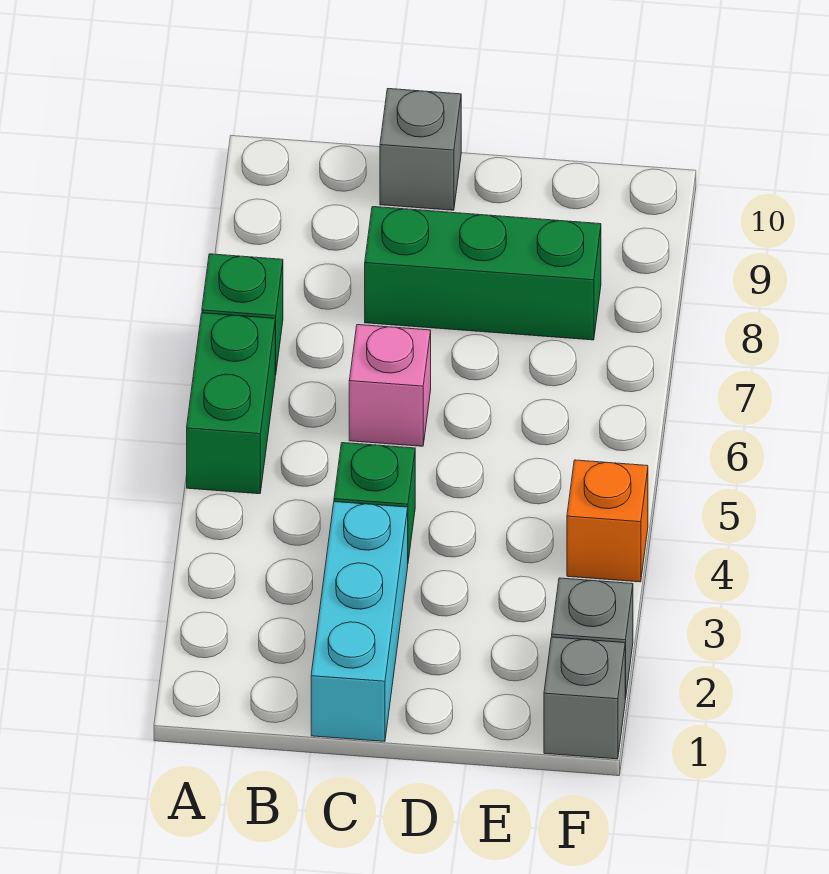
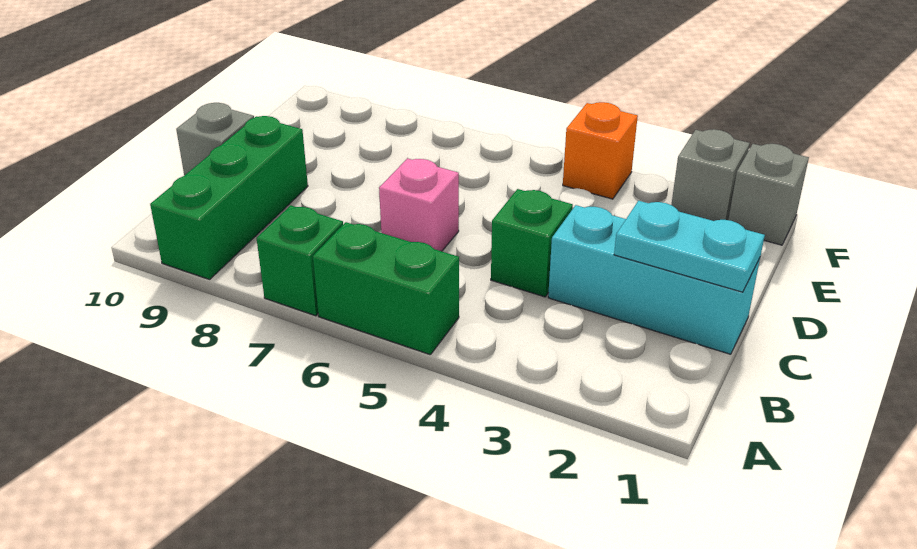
none -> cyan 1x2 plate [614,201,765,292]
green 1x3 brick [365,207,601,340] -> green 1x3 brick moved to [150,116,308,279]

